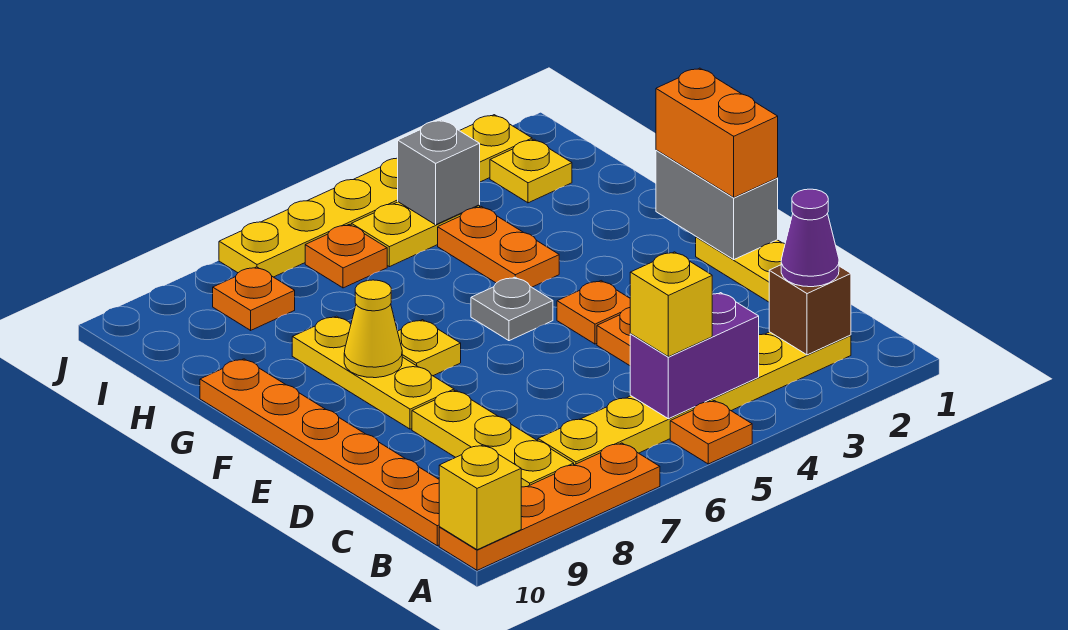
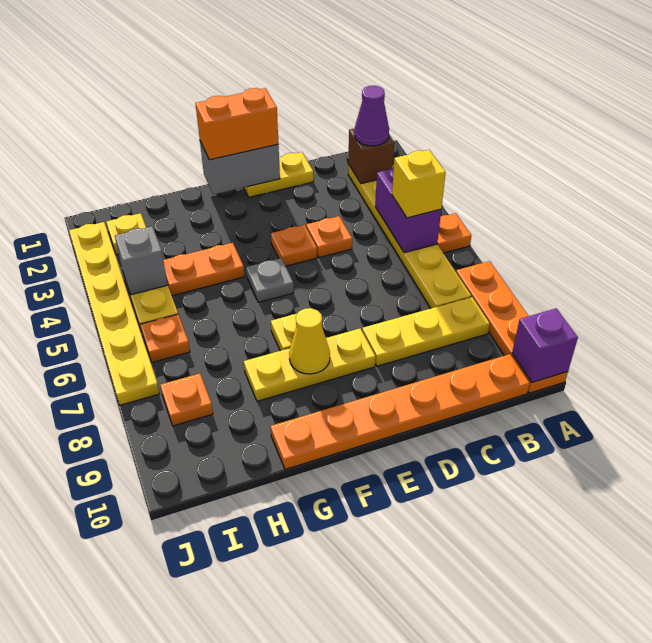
yellow 1x1 brick [439,445,521,550] -> purple 1x1 brick [512,308,578,382]

